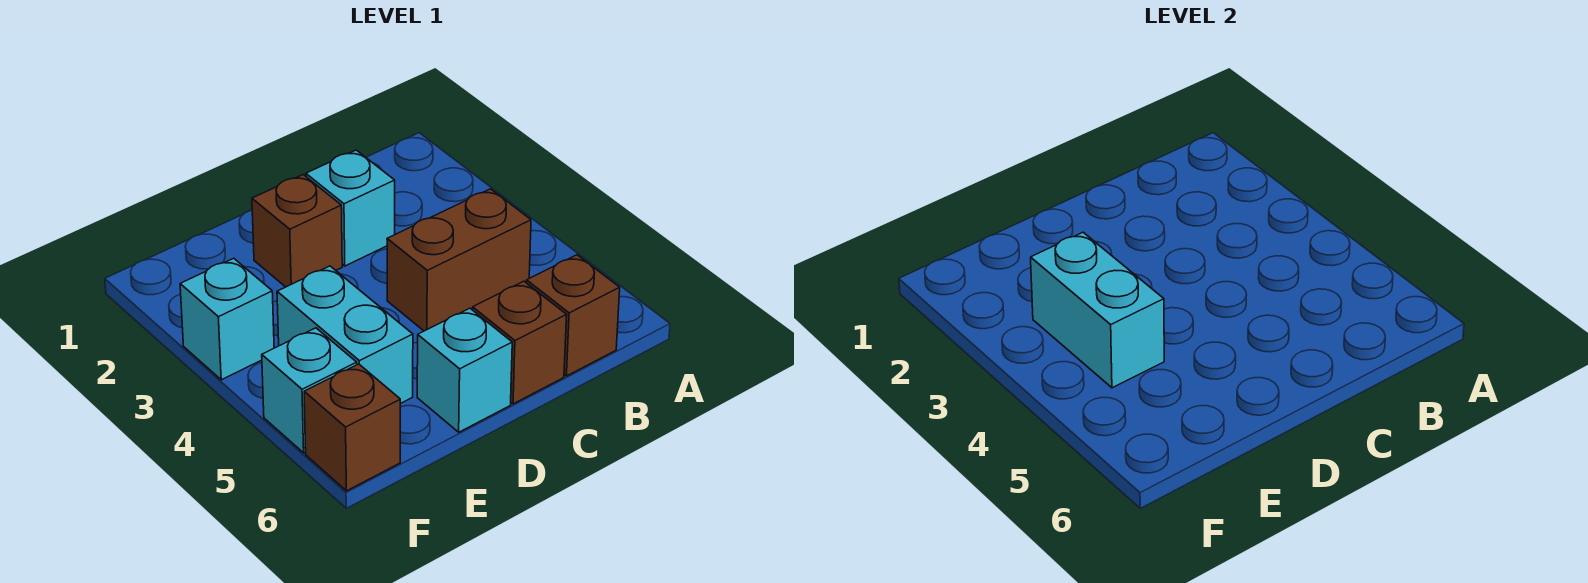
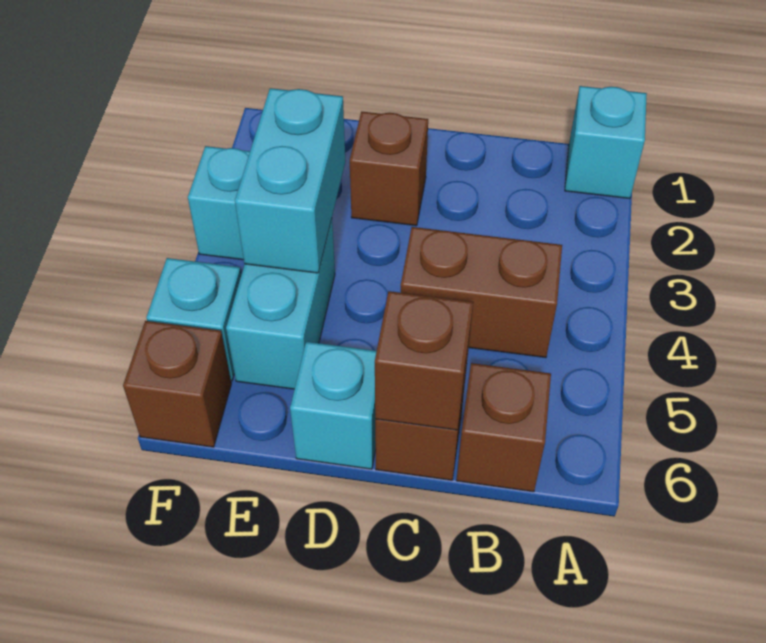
cyan 1x1 brick [306,150,395,266] -> cyan 1x1 brick moved to [565,86,647,199]
none -> brown 1x1 brick [375,291,473,430]

